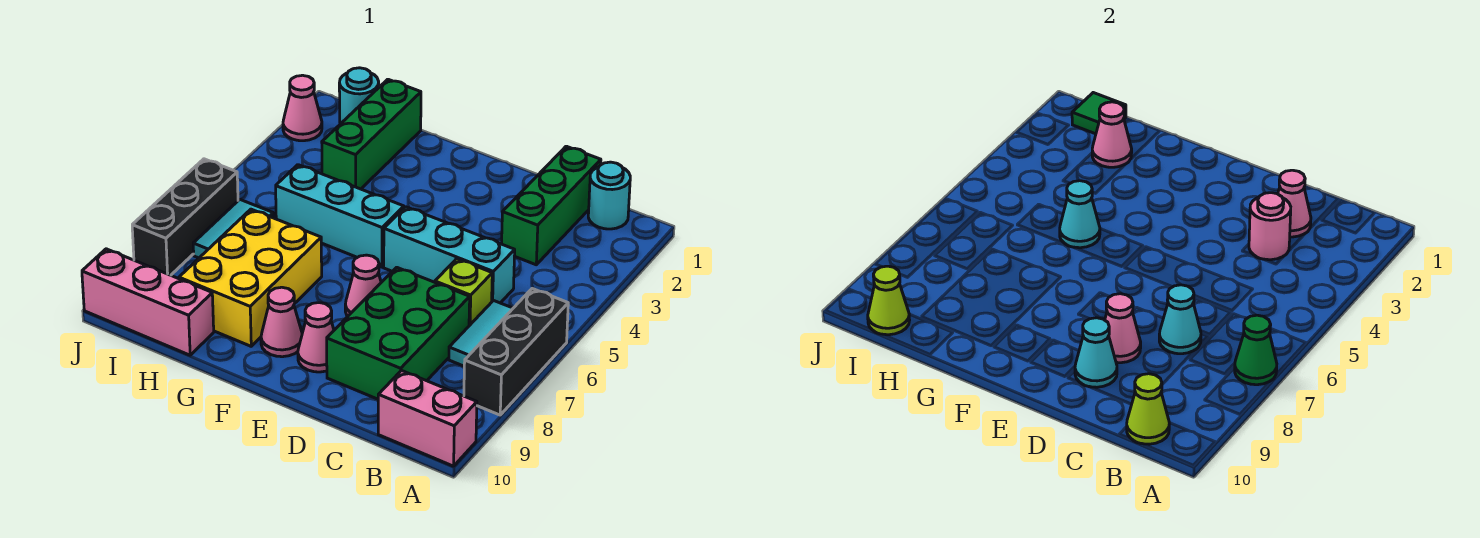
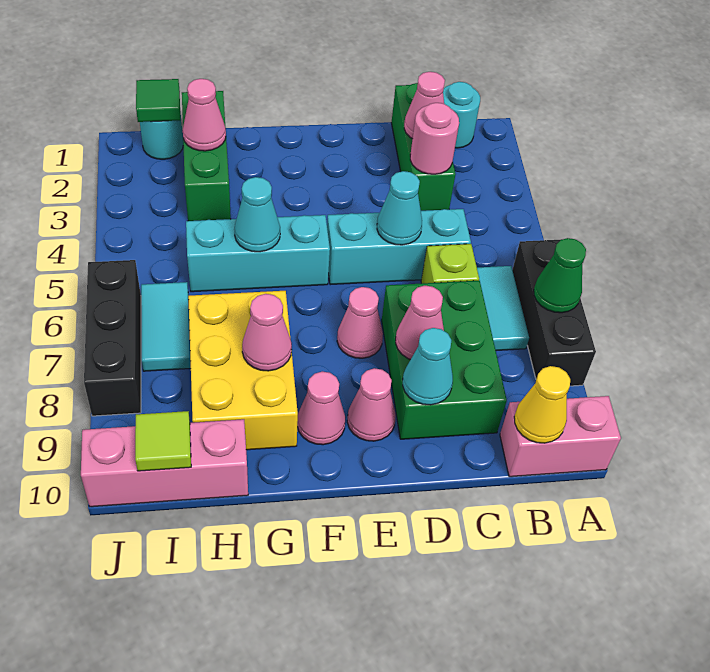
lime 1x1 cone [1127,374,1169,444] -> yellow 1x1 cone [514,366,570,443]
cyan 1x1 cone [1159,285,1201,354] -> cyan 1x1 cone moved to [377,171,422,245]
lime 1x1 cone [868,266,910,335] -> lime 1x1 tile [135,411,191,471]
pink 1x1 cone [283,75,322,141] -> pink 1x1 cone moved to [242,294,292,371]

